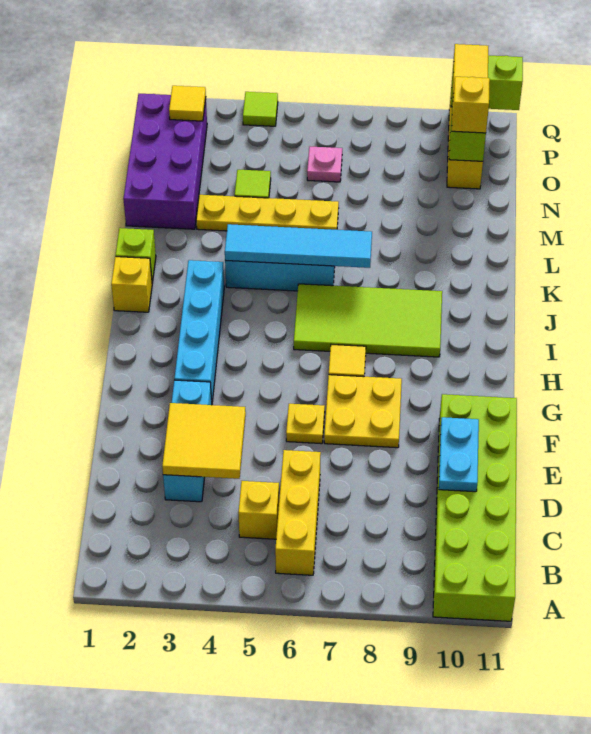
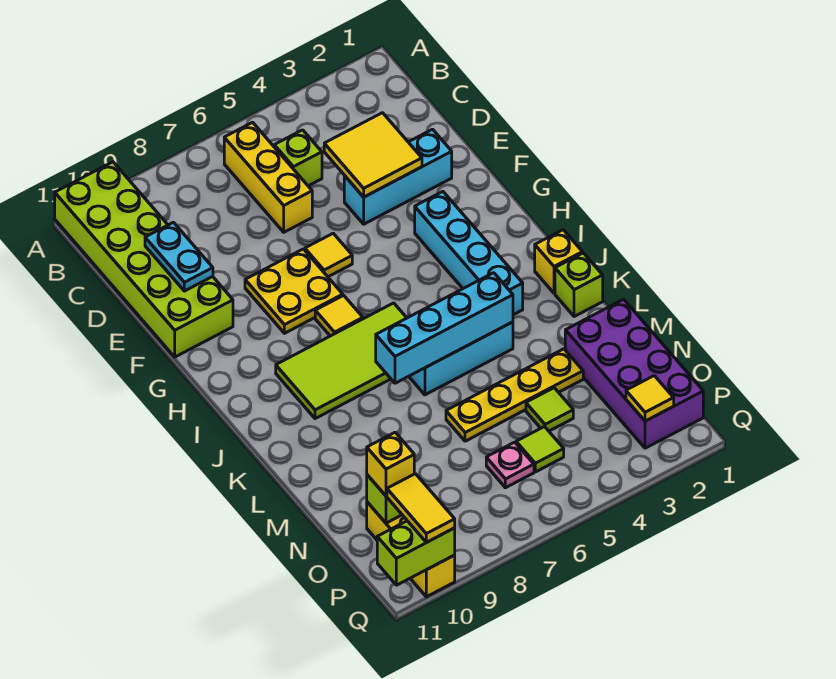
yellow 1x1 brick [238,481,279,539] -> lime 1x1 brick [274,130,322,186]
cyan 1x3 brick [163,380,212,502] -> cyan 1x3 brick turned to [344,129,452,224]
yellow 1x1 plate [286,404,325,444] -> yellow 1x1 tile [305,233,352,277]
cyan 1x4 tile [225,224,372,268] -> cyan 1x4 brick [376,273,513,383]
lime 1x1 tile [243,92,278,126] -> lime 1x1 tile moved to [516,427,564,472]

